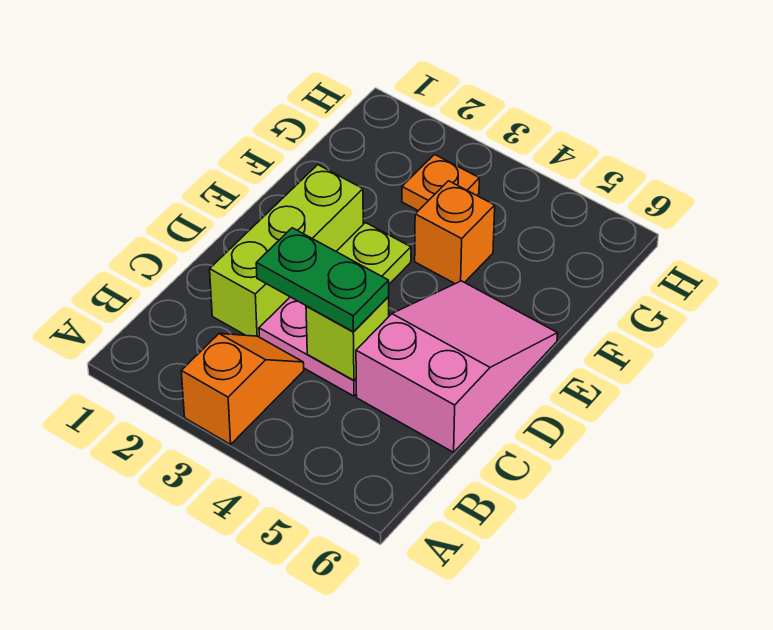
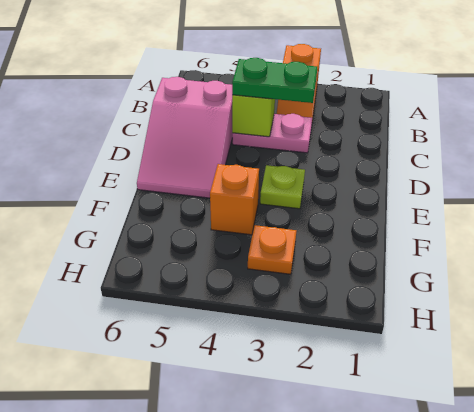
lime 1x3 brick [210,165,363,337] -> none

